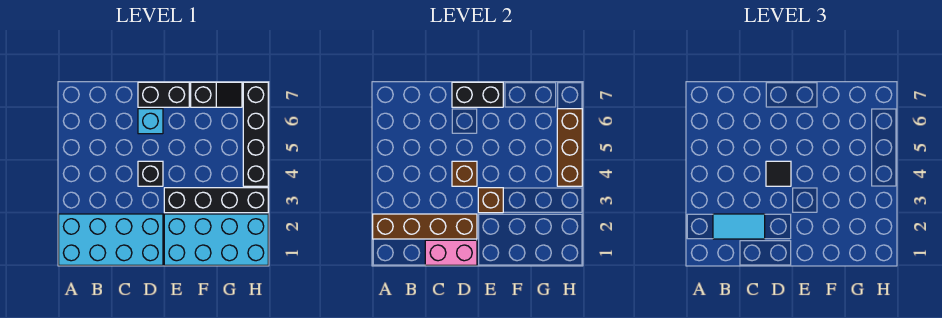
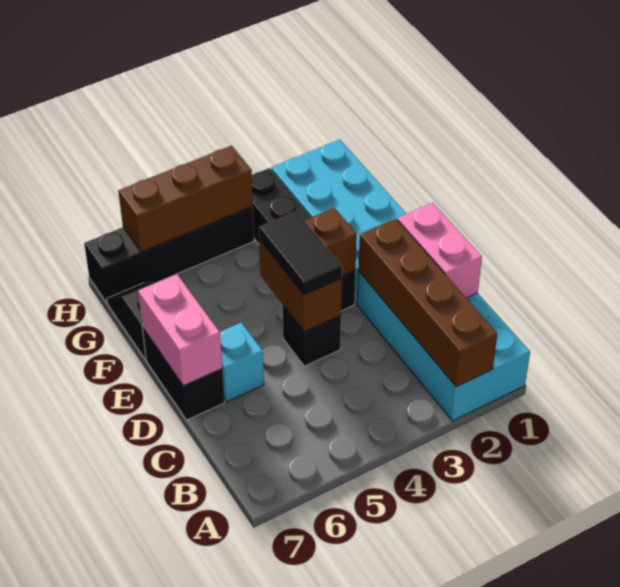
cyan 1x2 tile [713,214,765,239] -> none
brown 1x1 brick [452,161,477,186] -> brown 1x2 brick [259,240,342,332]
black 1x1 tile [766,161,791,186] -> black 1x2 tile [259,211,342,295]
black 1x2 brick [452,82,503,107] -> pink 1x2 brick [138,274,222,386]

